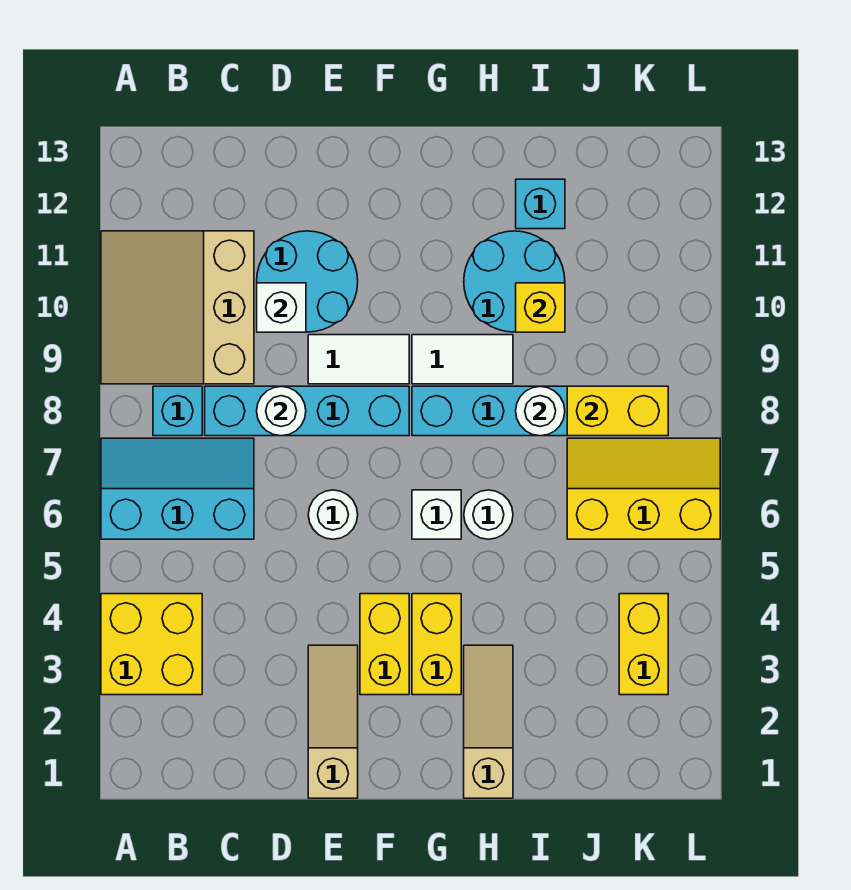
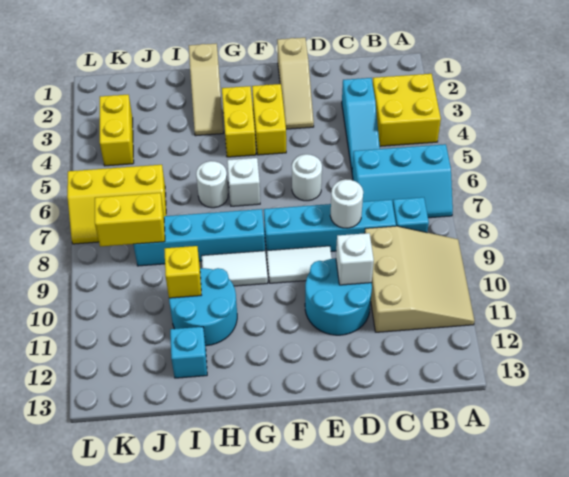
none -> cyan 1x3 slope [342,78,380,170]
white 1x1 round brick [516,386,565,436] -> none

